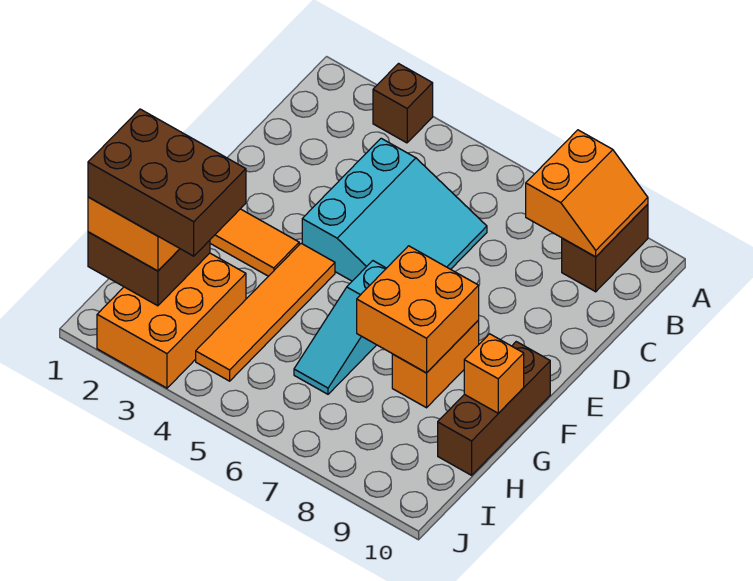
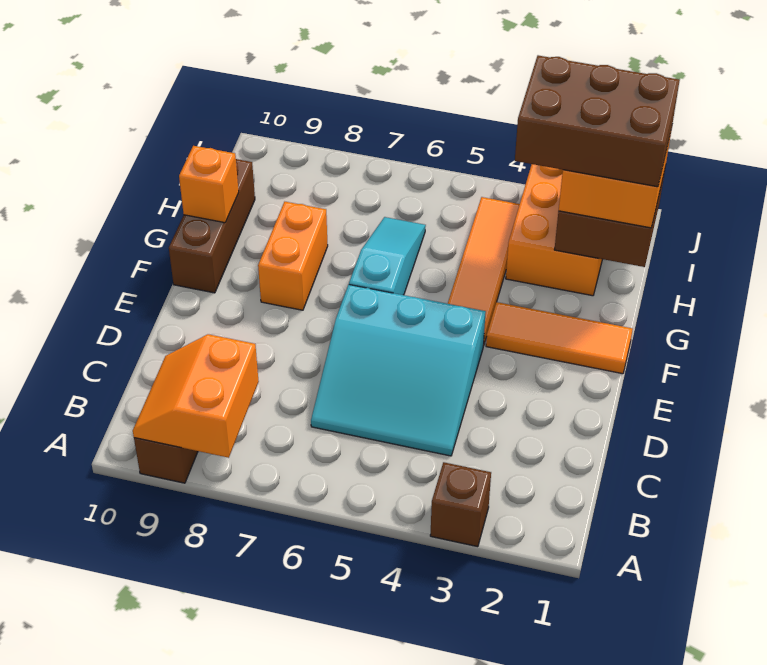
cyan 3x3 slope [302,138,487,281] -> cyan 3x3 slope turned to [311,285,486,456]
orange 2x2 brick [357,246,479,373] -> none

